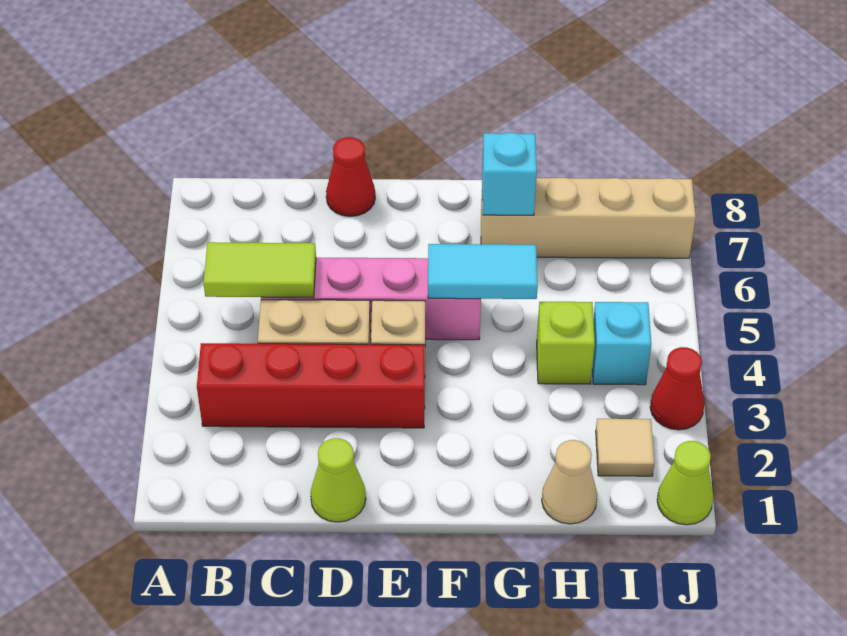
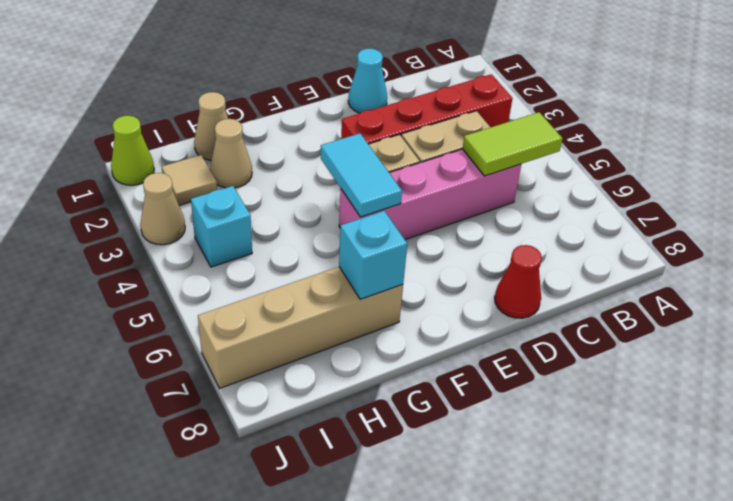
lime 1x1 cone [311,438,366,522] -> cyan 1x1 cone [348,49,387,113]
cyan 1x2 tile [428,244,538,299] -> cyan 1x2 tile turned to [321,133,402,217]
none -> tan 1x1 cone [210,119,252,188]
lime 1x1 brick [537,302,595,384] -> none
red 1x1 cone [650,347,705,430] -> tan 1x1 cone [140,173,185,245]

